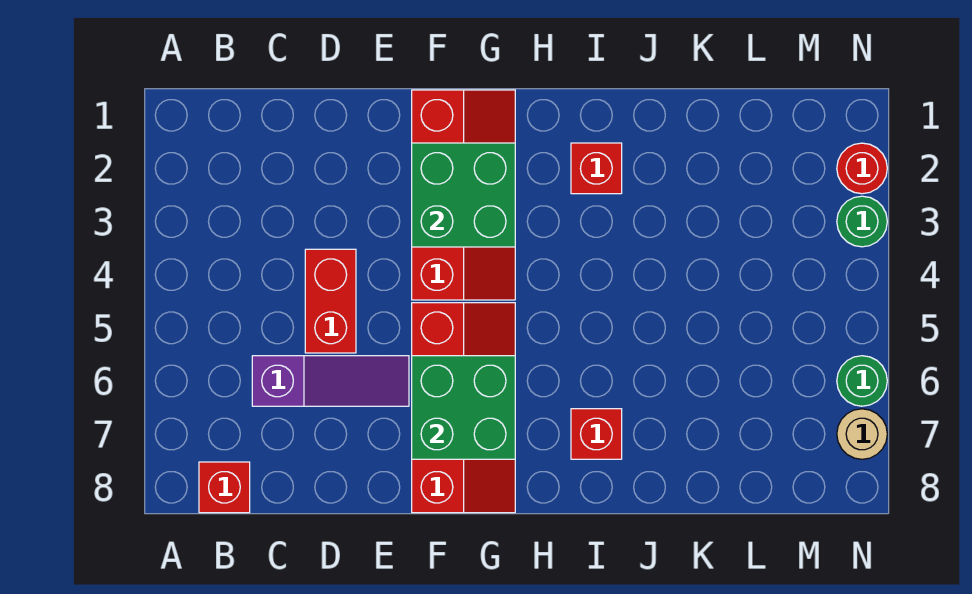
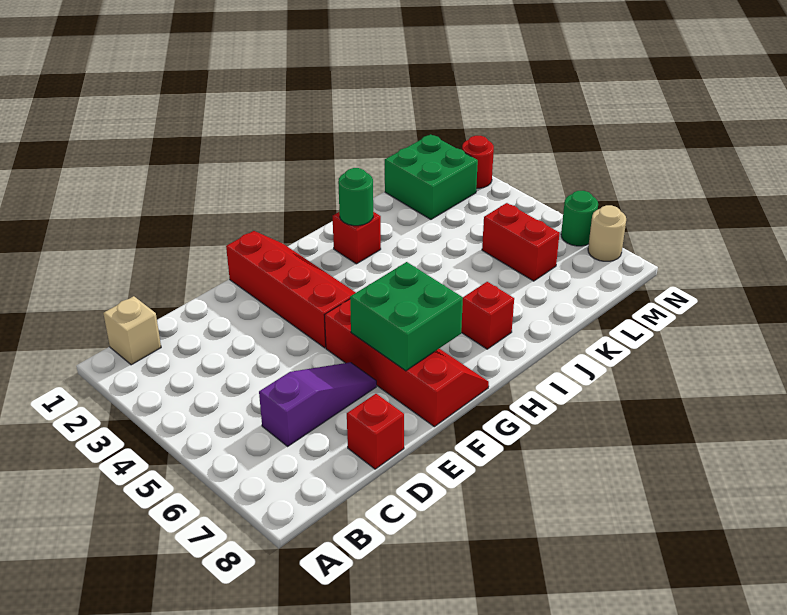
none -> tan 1x1 brick [103,296,161,365]
red 1x1 brick [199,462,250,513] -> red 1x1 brick moved to [347,394,404,469]
red 1x2 brick [305,249,356,353] -> red 1x2 brick moved to [482,203,560,281]
green 2x2 brick [412,143,515,247] -> green 2x2 brick moved to [385,134,478,219]
green 1x1 round brick [837,196,887,247] -> green 1x1 round brick moved to [338,168,373,226]

